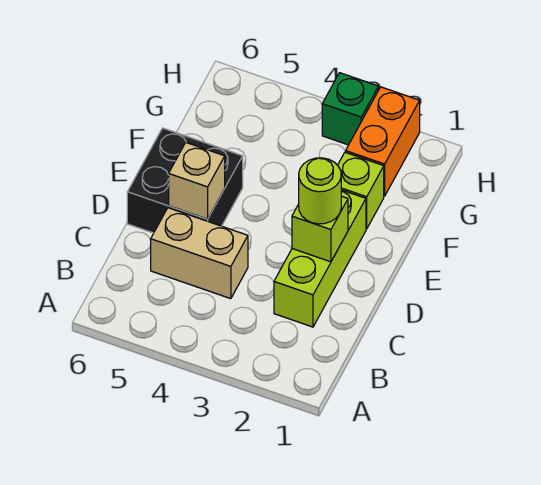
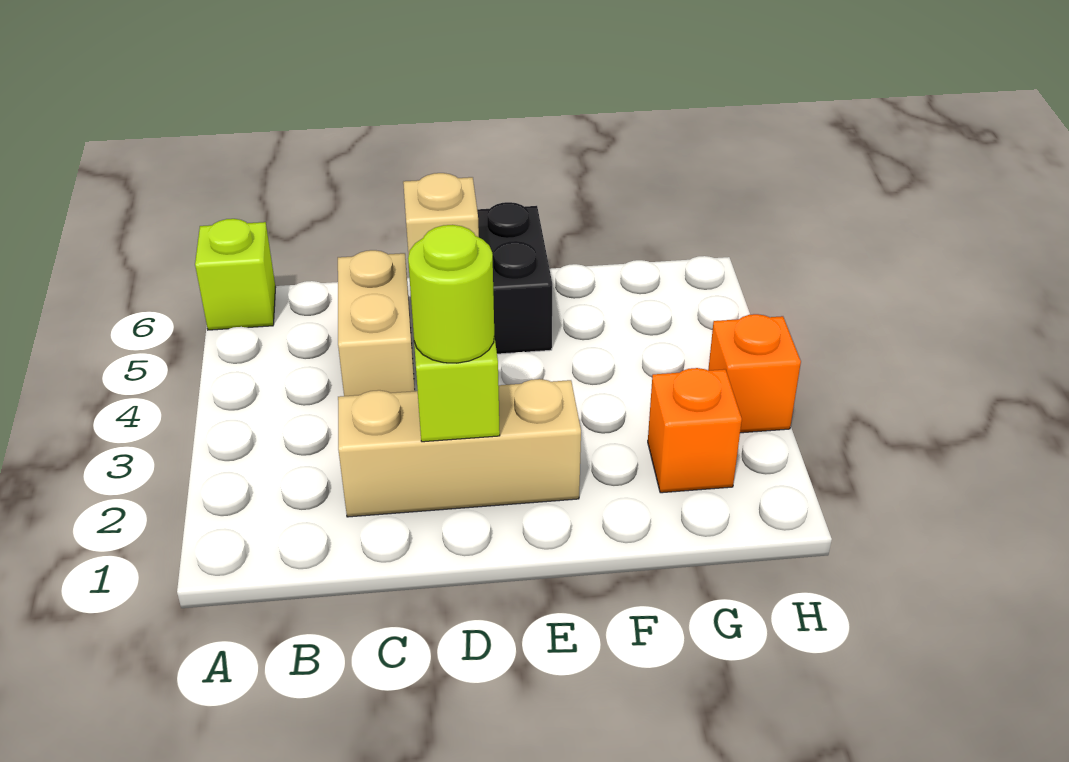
lime 1x3 brick [274,190,366,327] -> tan 1x3 brick [338,379,581,517]
lime 1x1 brick [338,152,384,229] -> lime 1x1 brick moved to [195,219,276,330]
orange 1x2 brick [346,87,420,196] -> orange 1x1 brick [648,368,742,493]
green 1x1 brick [322,73,378,145] -> orange 1x1 brick [708,314,801,433]

